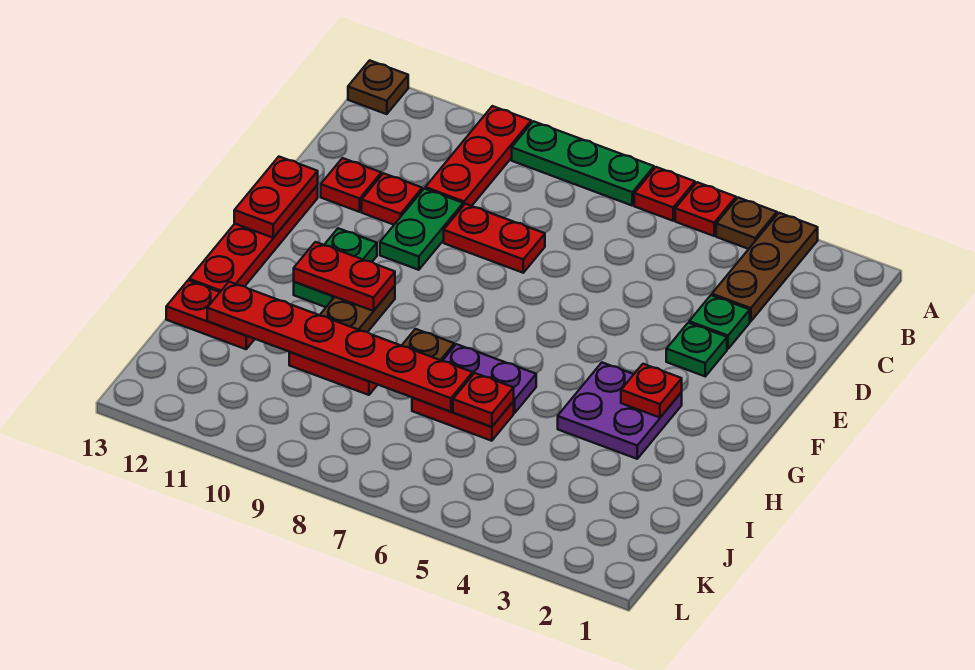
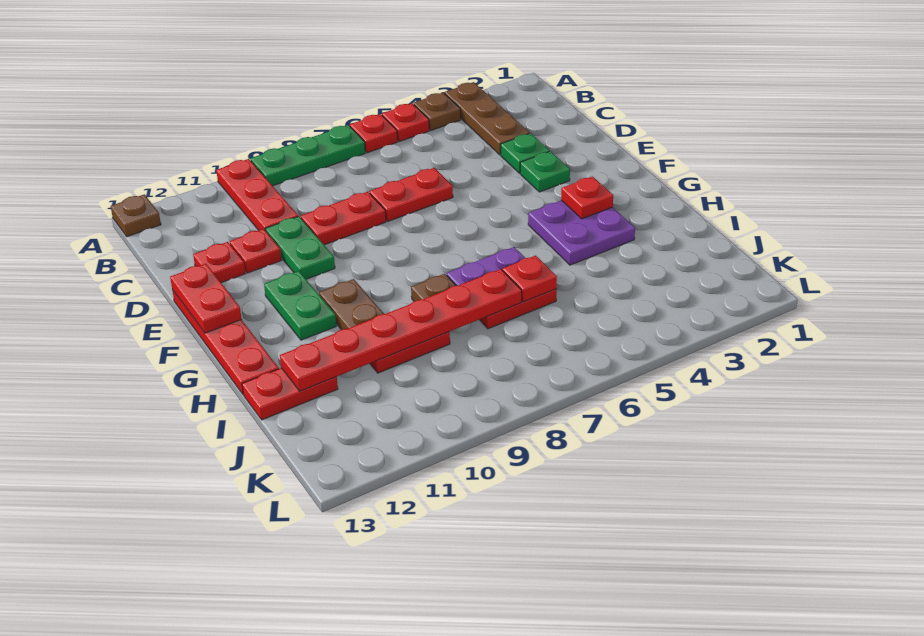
red 1x2 plate [294,242,395,311] -> red 1x2 plate moved to [369,168,453,221]

